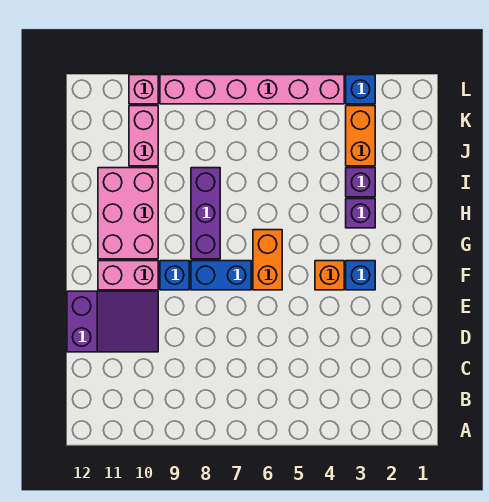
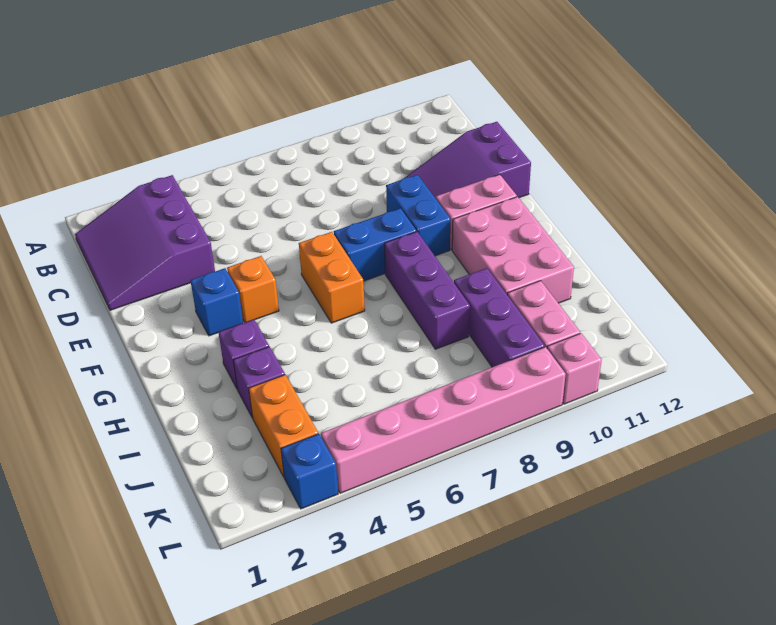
none -> purple 3x3 slope [75,175,215,310]
blue 1x1 brick [160,261,189,290] -> blue 1x2 brick [386,175,450,256]
none -> purple 1x3 brick [454,268,545,367]

